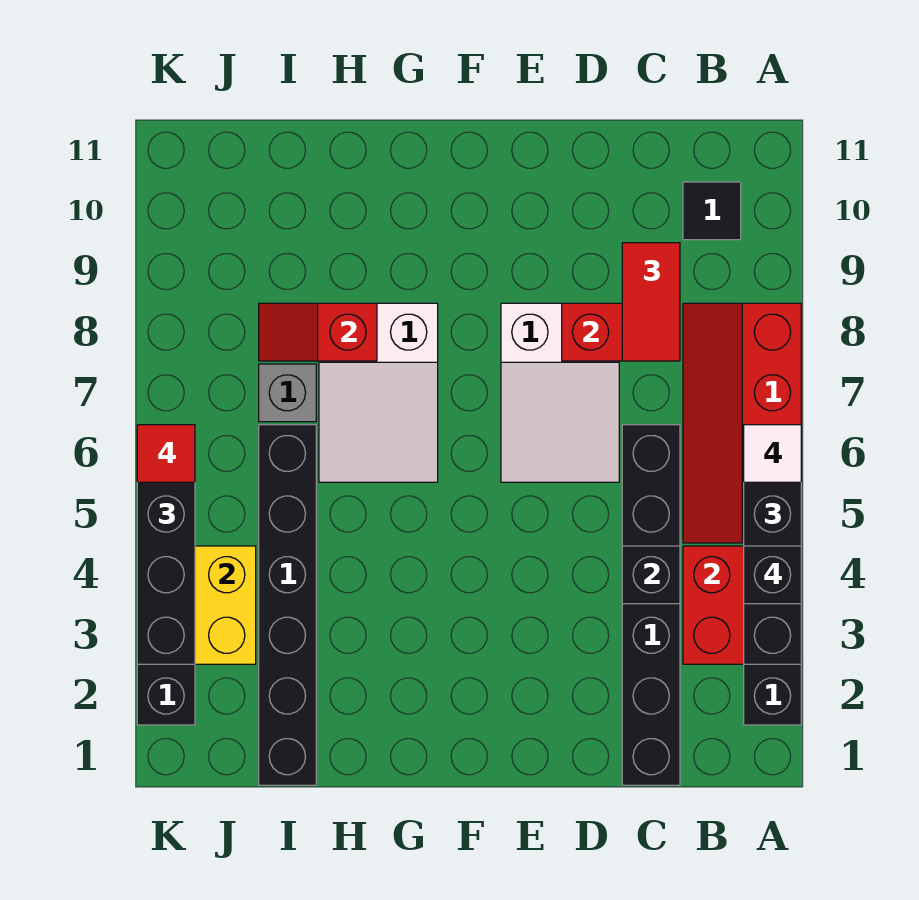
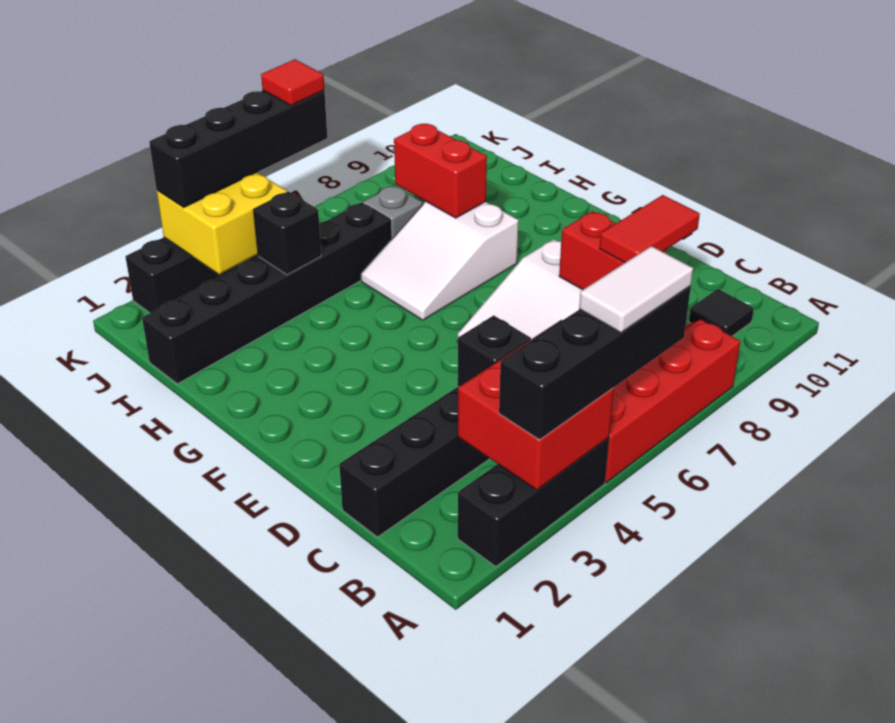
black 1x1 brick [744,546,801,604] -> black 1x1 brick moved to [253,192,321,275]
white 1x1 tile [744,425,801,482] -> white 1x2 tile [579,246,693,333]
red 1x2 slope [259,303,377,361] -> red 1x2 brick [394,124,487,218]

